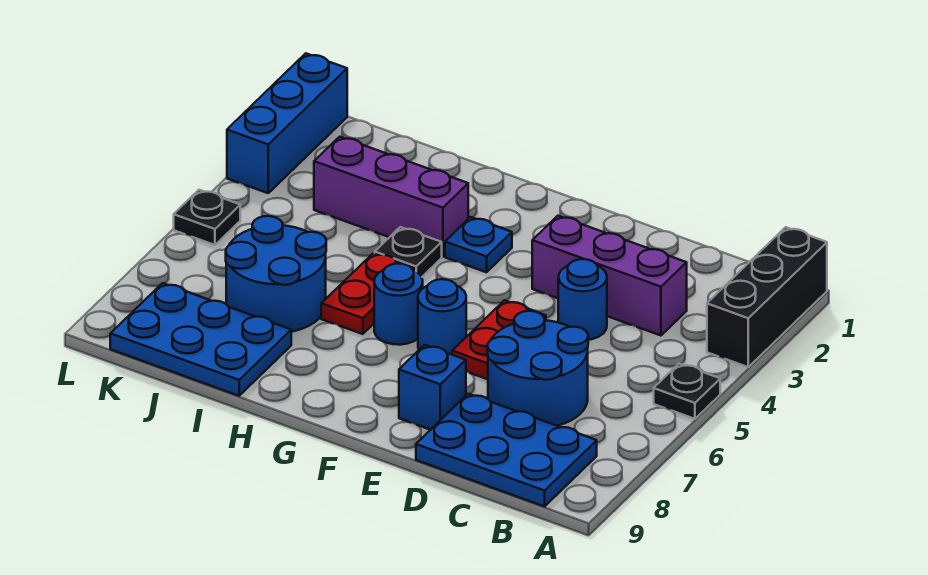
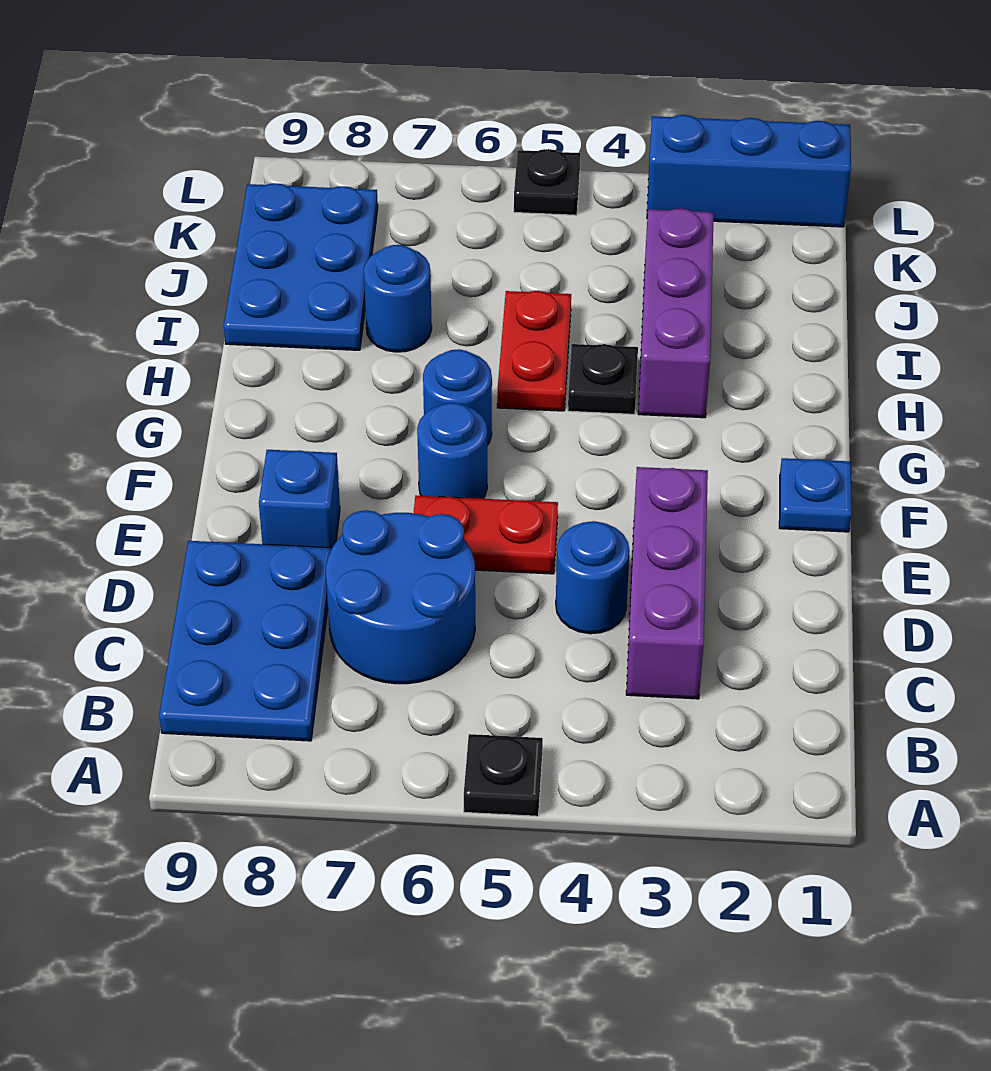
black 1x3 brick [707,227,827,367] -> none
blue 1x1 plate [445,217,512,272] -> blue 1x1 plate moved to [779,458,852,532]
red 1x2 plate [321,253,415,334] -> red 1x2 plate turned to [497,291,571,411]
blue 2x2 round brick [226,216,326,332] -> blue 1x1 round brick [364,245,432,352]

